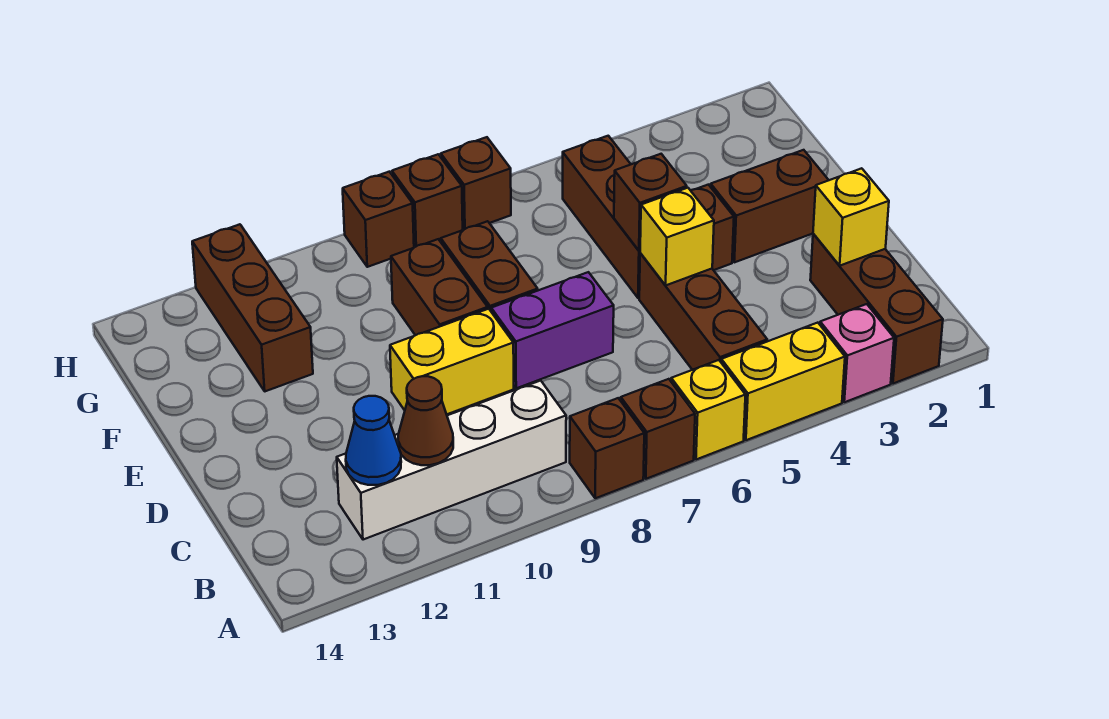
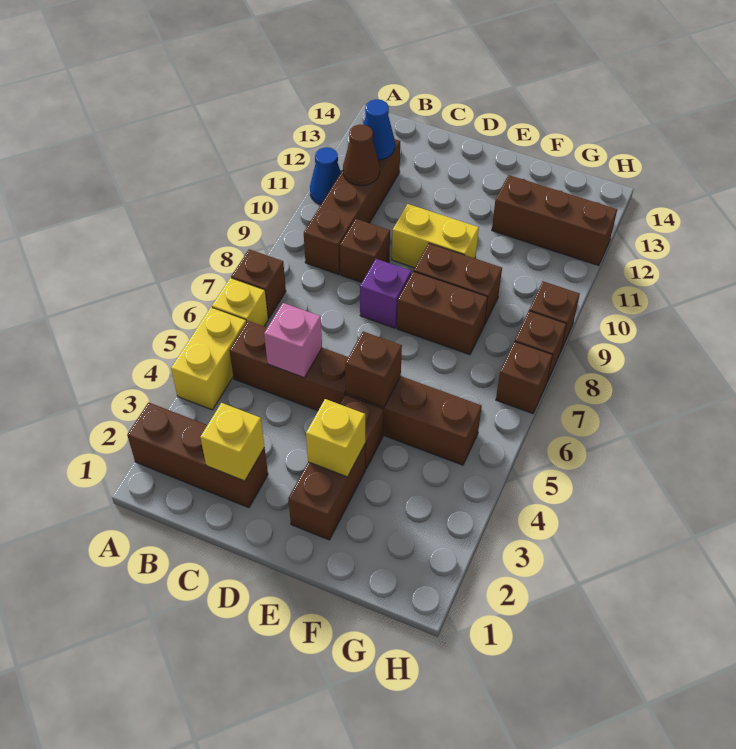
pink 1x1 brick [820,304,894,402] -> pink 1x1 brick moved to [264,303,322,378]
brown 1x1 brick [570,398,644,498] -> brown 1x1 brick moved to [340,219,390,282]
none -> blue 1x1 cone [310,147,341,205]
white 1x4 brick [337,381,566,540] -> brown 1x4 brick [304,139,400,275]
yellow 1x1 brick [640,188,714,285] -> yellow 1x1 brick moved to [306,399,365,477]
purple 1x2 brick [491,272,614,388] -> purple 1x1 brick [360,259,411,328]
yellow 1x2 brick [390,309,514,414] -> yellow 1x2 brick turned to [392,204,479,268]

